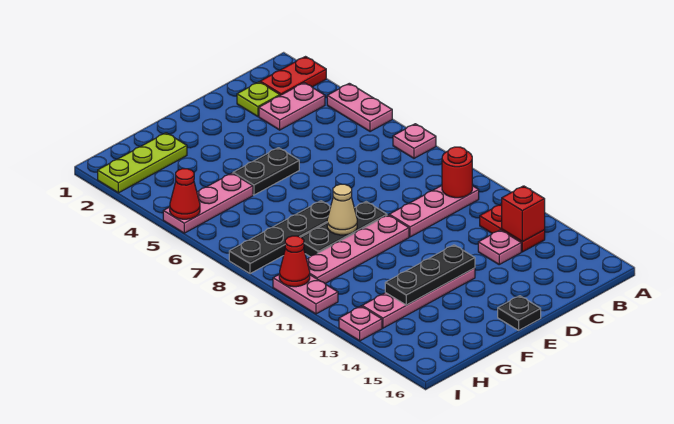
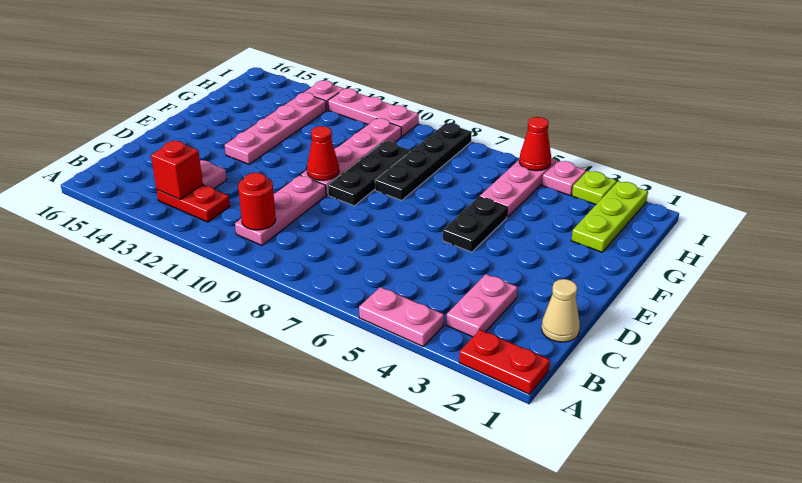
red 1x2 plate [260,57,326,95] -> red 1x2 plate turned to [459,330,550,394]
pink 1x1 plate [393,124,436,158] -> pink 1x1 plate moved to [542,161,586,195]
lime 1x1 plate [237,82,280,117] -> lime 1x1 plate moved to [572,171,617,205]
black 1x3 plate [385,245,475,305] -> none
black 1x1 plate [498,296,541,330] -> none
tan 1x1 cone [327,184,357,235] -> tan 1x1 cone moved to [542,279,580,342]
pink 1x2 plate [273,275,338,314] -> pink 1x3 plate [328,88,419,136]
red 1x1 cone [279,236,310,287] -> red 1x1 cone moved to [307,126,339,180]

